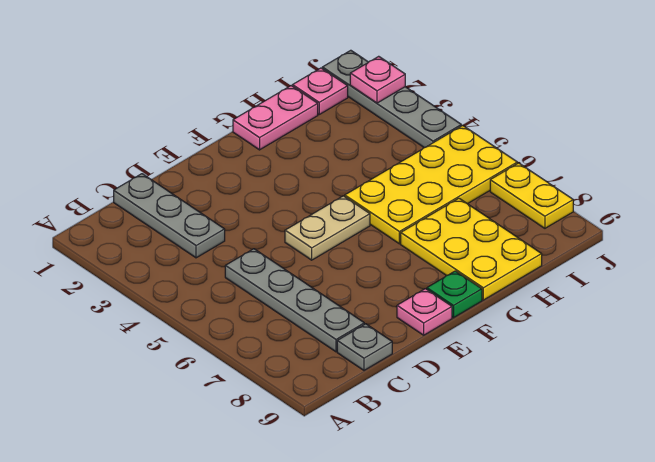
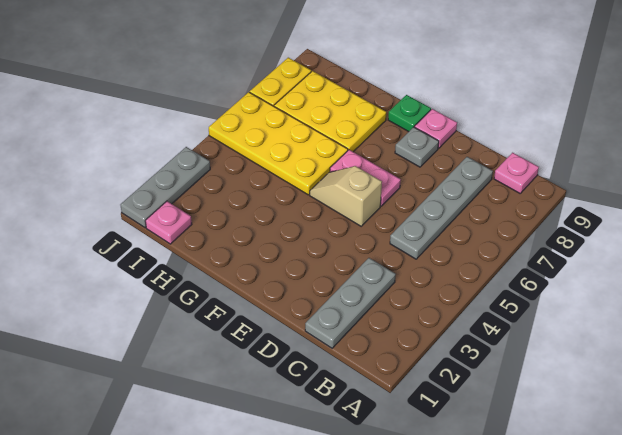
grey 1x1 plate [337,324,392,370] -> grey 1x1 plate moved to [395,127,439,167]
tan 1x2 plate [285,196,370,260] -> tan 1x2 slope [310,166,382,226]
pink 1x2 plate [233,86,318,150] -> pink 1x2 plate moved to [330,150,401,206]
yellow 2x3 plate [401,198,542,300] -> yellow 2x3 plate turned to [274,71,386,152]
grey 1x4 plate [322,50,461,148] -> grey 1x3 plate [121,147,210,228]
pink 1x1 plate [350,56,405,103] -> pink 1x1 plate moved to [494,153,539,193]

